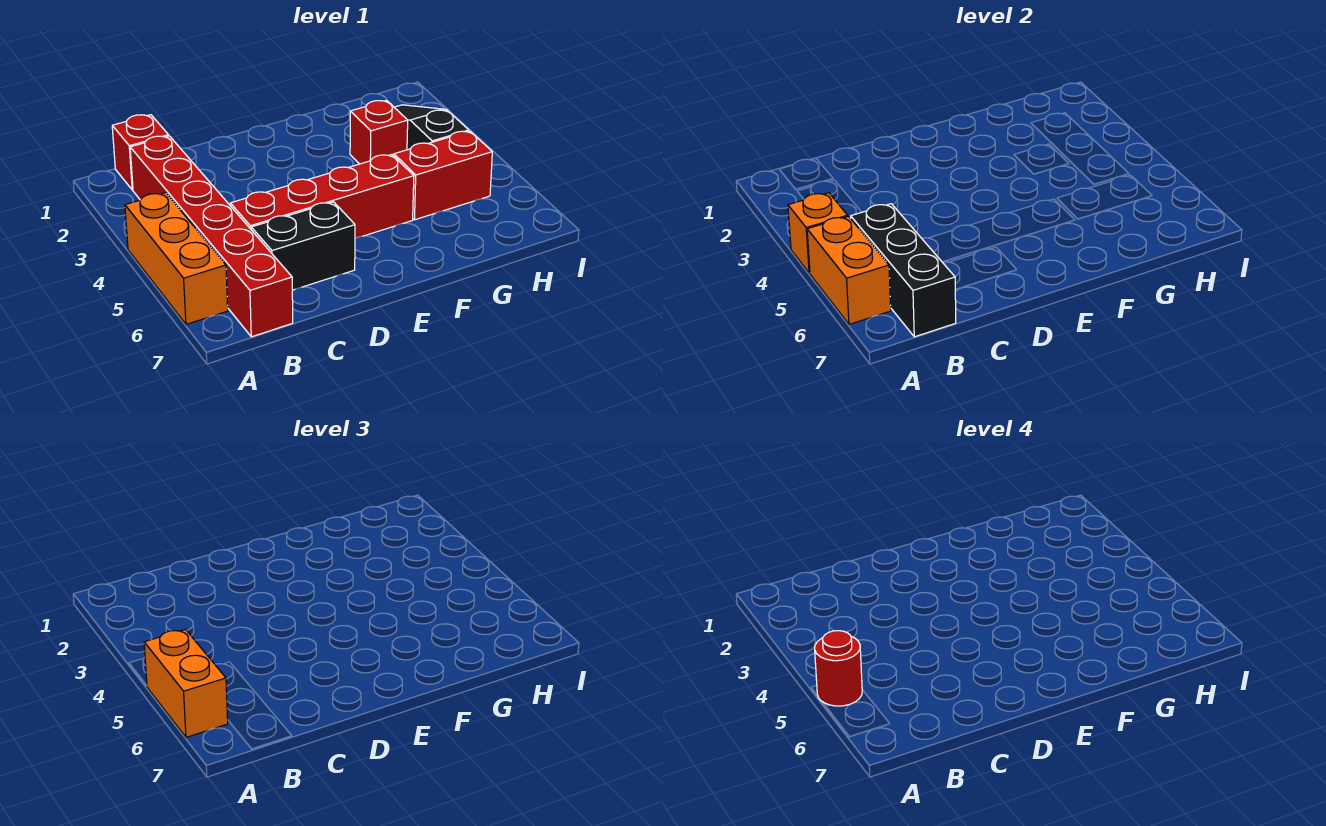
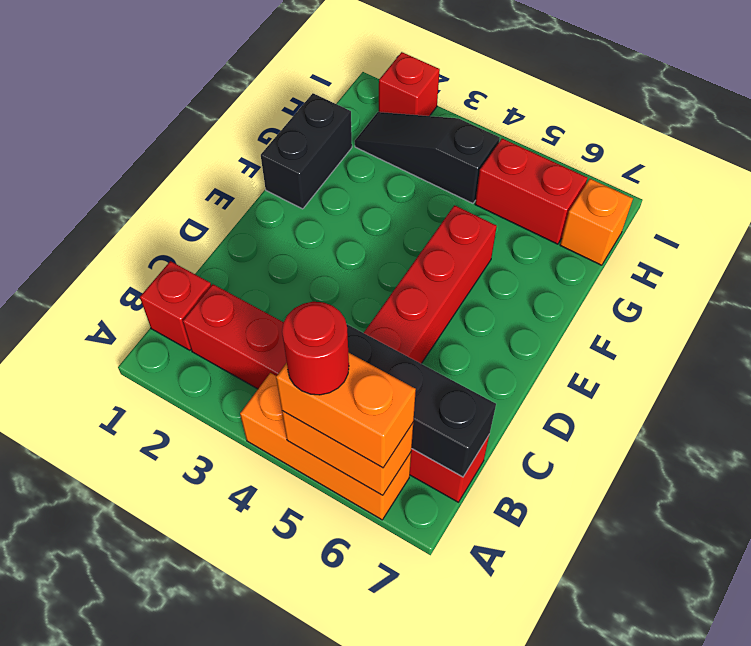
orange 1x1 brick [788,193,848,273] -> orange 1x1 brick moved to [560,179,633,265]
black 1x2 brick [251,202,355,290] -> black 1x2 brick moved to [261,93,352,209]
red 1x1 brick [350,100,408,164] -> red 1x1 brick moved to [379,52,440,116]
red 1x2 brick [394,131,492,220] -> red 1x2 brick turned to [475,139,587,244]

